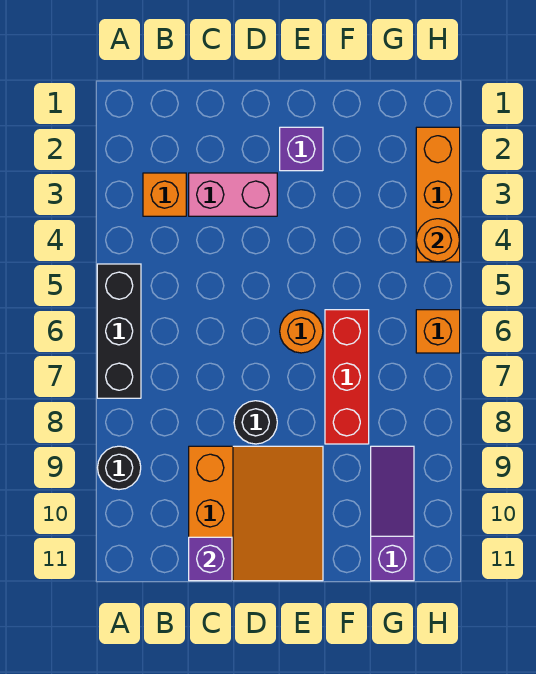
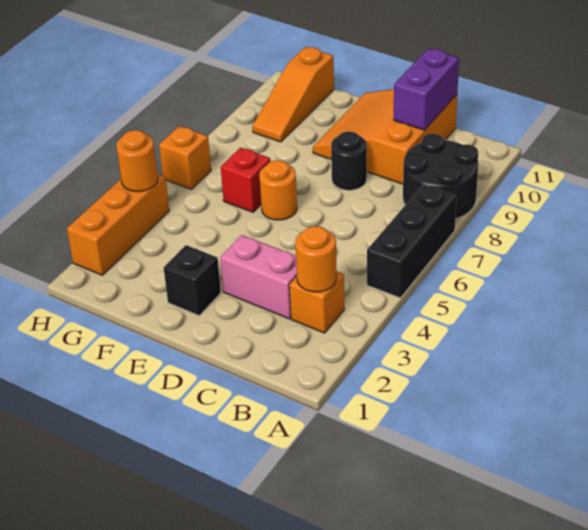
black 1x1 round brick [98,446,141,490] -> black 2x2 round brick [403,134,478,219]
none -> orange 1x1 round brick [295,226,337,292]
purple 1x1 brick [189,537,232,581] -> purple 1x2 brick [394,49,459,130]
purple 1x1 brick [280,127,323,171] -> black 1x1 brick [164,245,221,315]
red 1x3 brick [325,310,369,444] -> red 1x1 brick [221,148,271,212]
purple 1x3 slope [371,446,414,581] -> orange 1x3 slope [252,47,334,142]

